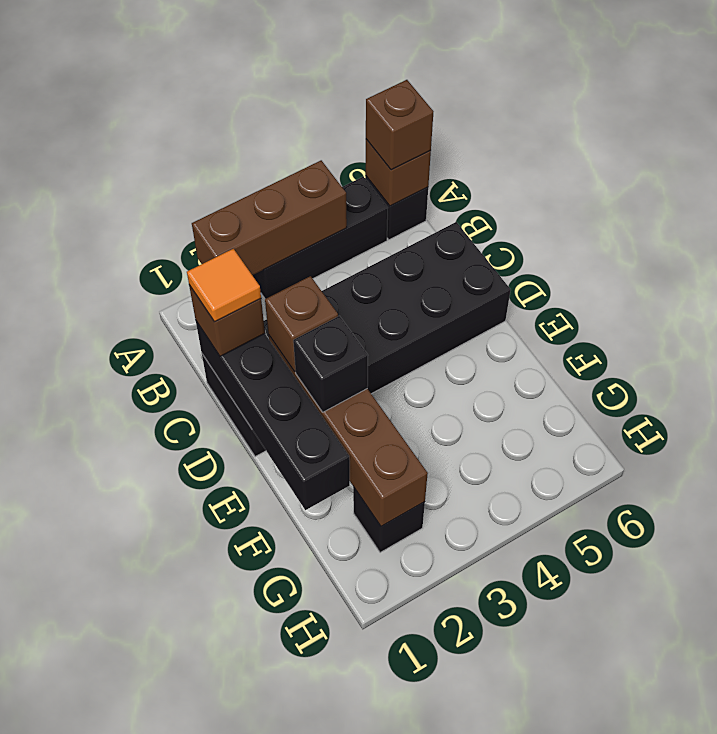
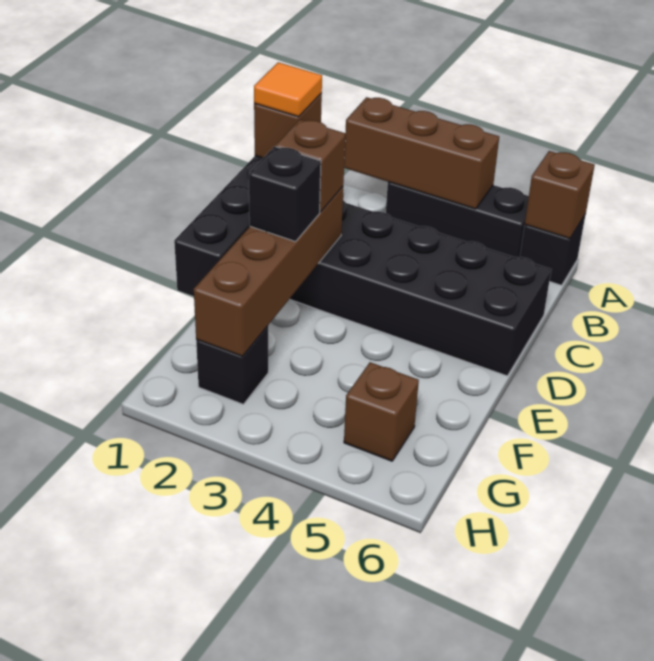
brown 1x1 brick [366,80,434,170] -> brown 1x1 brick moved to [344,362,419,461]

